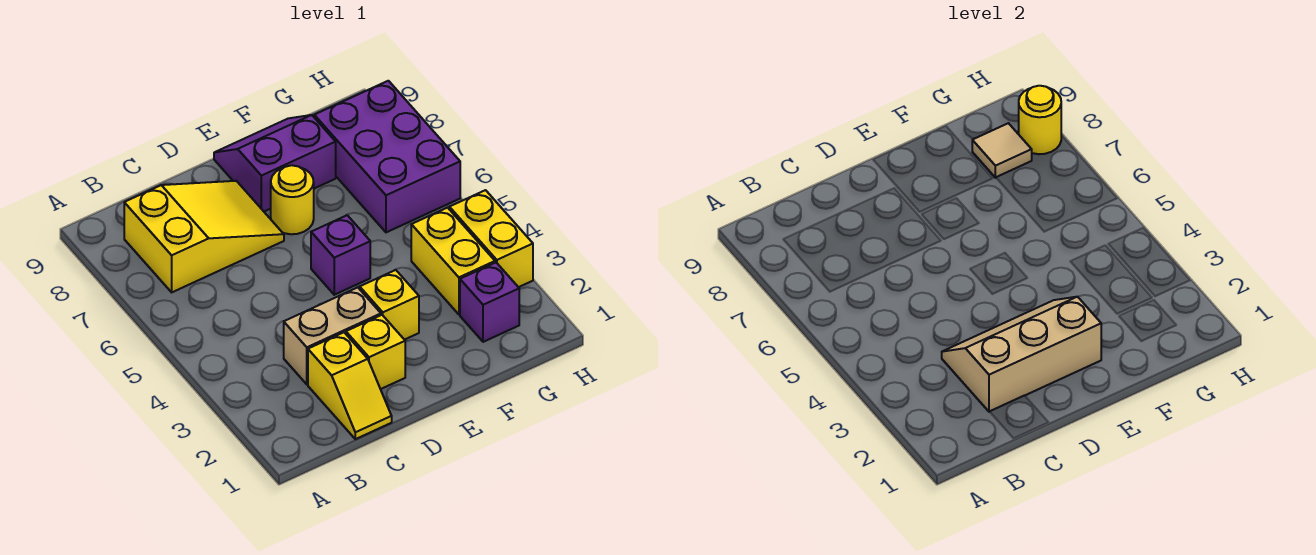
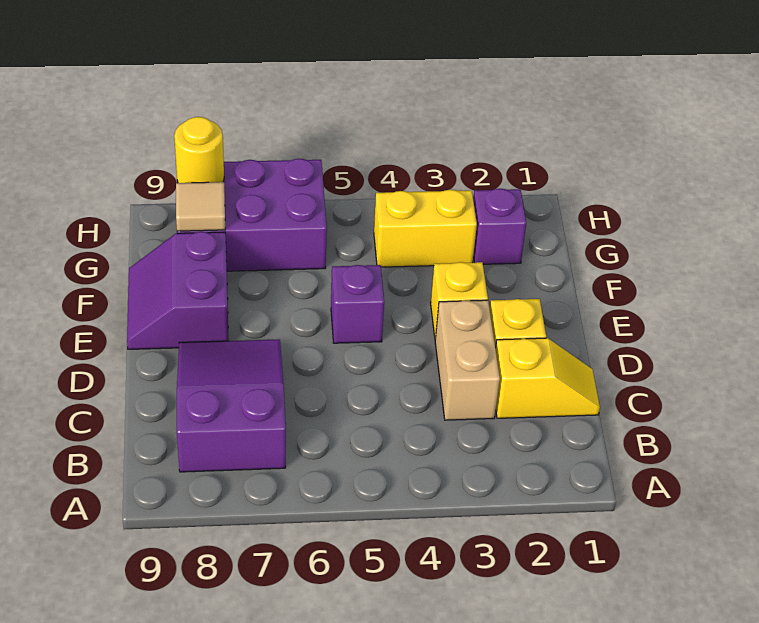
yellow 2x3 slope [124,181,284,292] -> purple 2x3 slope [177,339,286,472]
tan 2x3 slope [942,297,1101,412] -> none
yellow 1x1 round brick [271,165,314,234] -> none
yellow 1x2 brick [449,190,533,287] -> none

